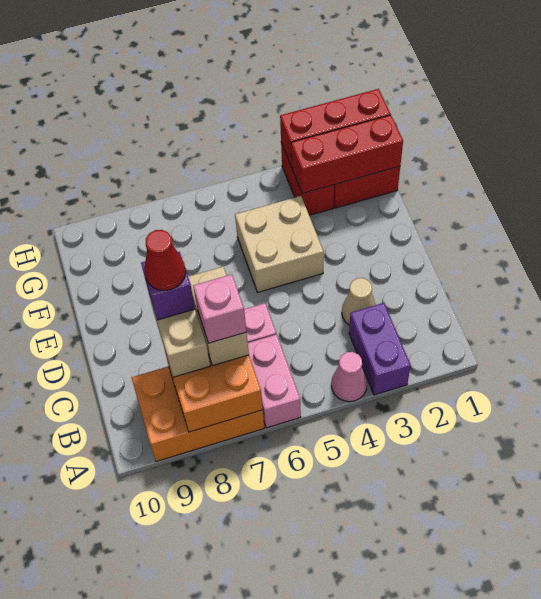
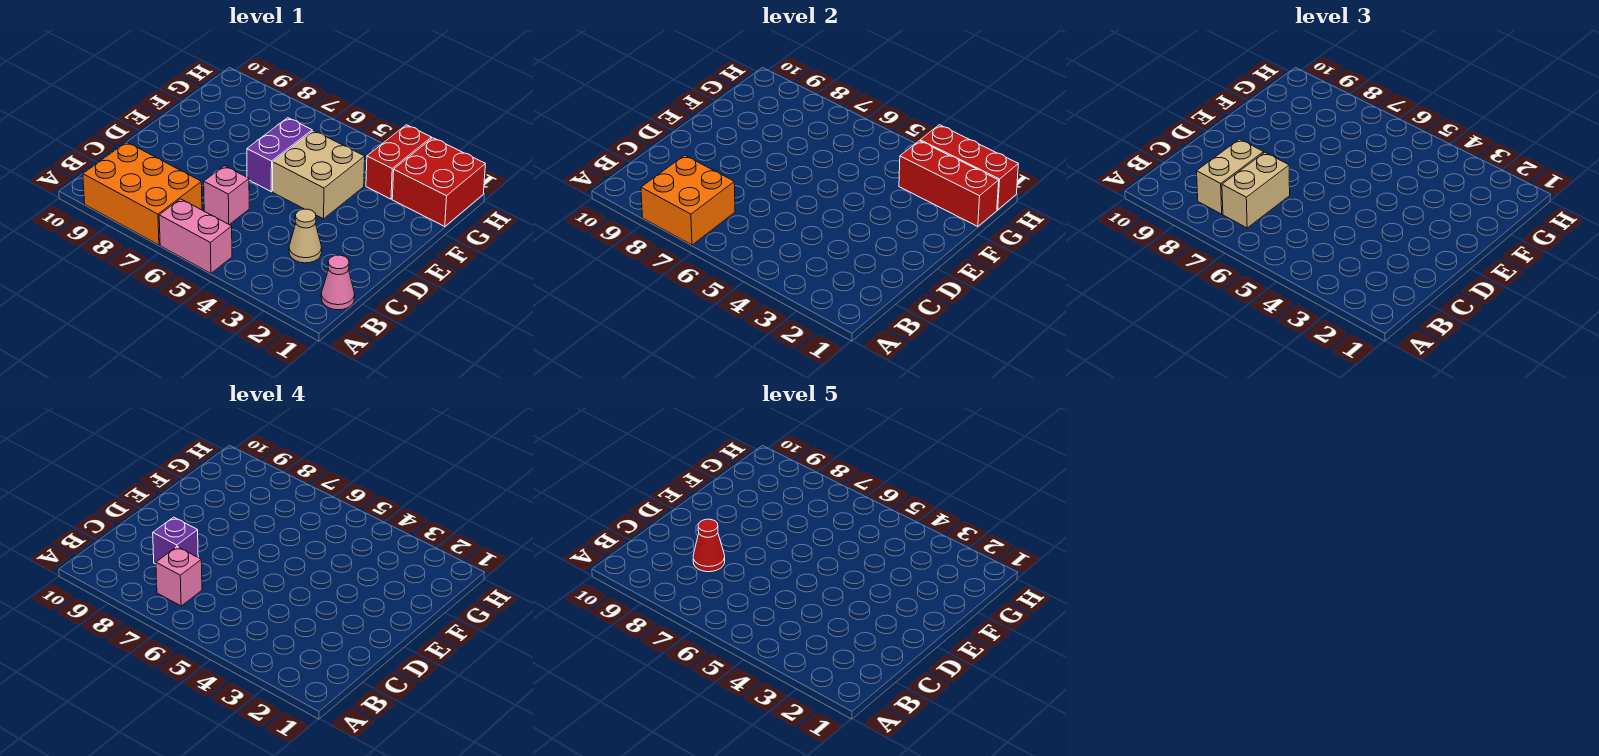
purple 1x2 brick [349,303,411,395] -> purple 1x2 brick moved to [247,118,312,192]
pink 1x1 cone [331,352,367,402] -> pink 1x1 cone moved to [321,255,355,310]
pink 1x2 brick [248,334,301,428] -> pink 1x2 brick turned to [159,199,232,273]

